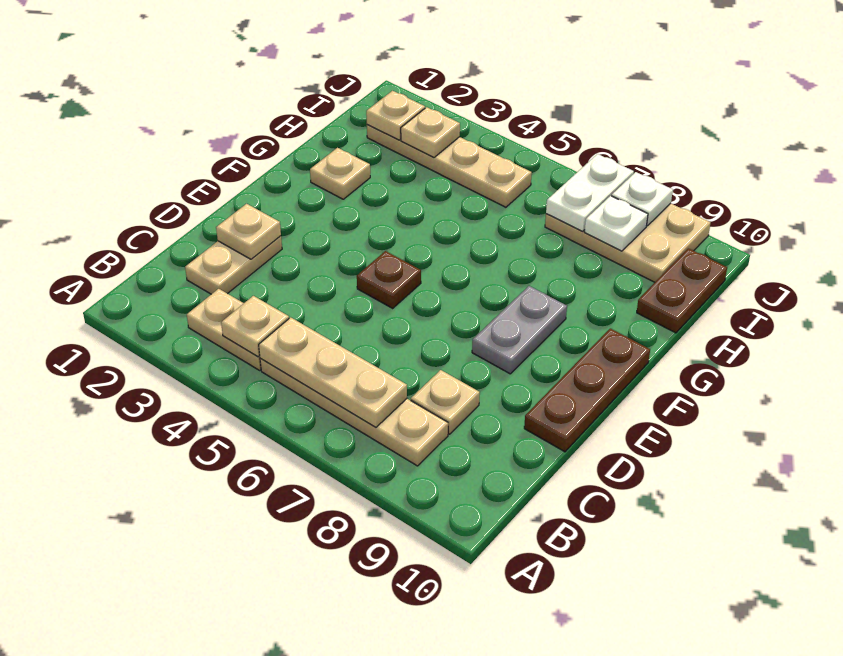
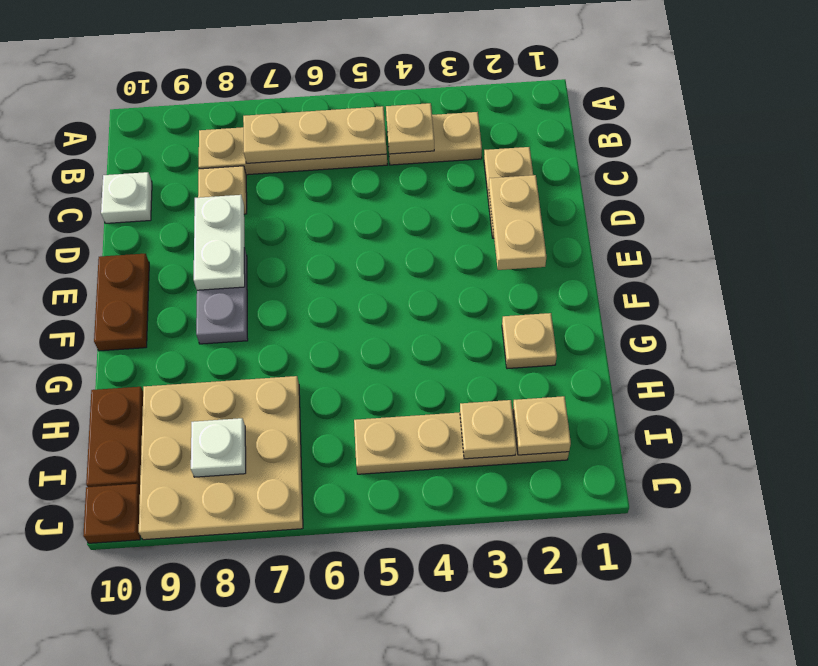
tan 1x1 plate [216,204,281,259] -> tan 1x2 plate [489,175,546,270]
brown 1x3 plate [524,328,650,452] -> brown 1x2 plate [94,254,149,351]
brown 1x1 plate [357,251,421,308] -> brown 1x1 plate moved to [83,484,140,543]
tan 2x3 plate [545,203,710,282] -> tan 3x3 plate [139,376,303,540]
white 1x2 plate [546,154,634,231] -> white 1x2 plate moved to [194,195,245,290]
white 1x1 plate [612,172,673,226] -> white 1x1 plate moved to [101,172,152,223]

